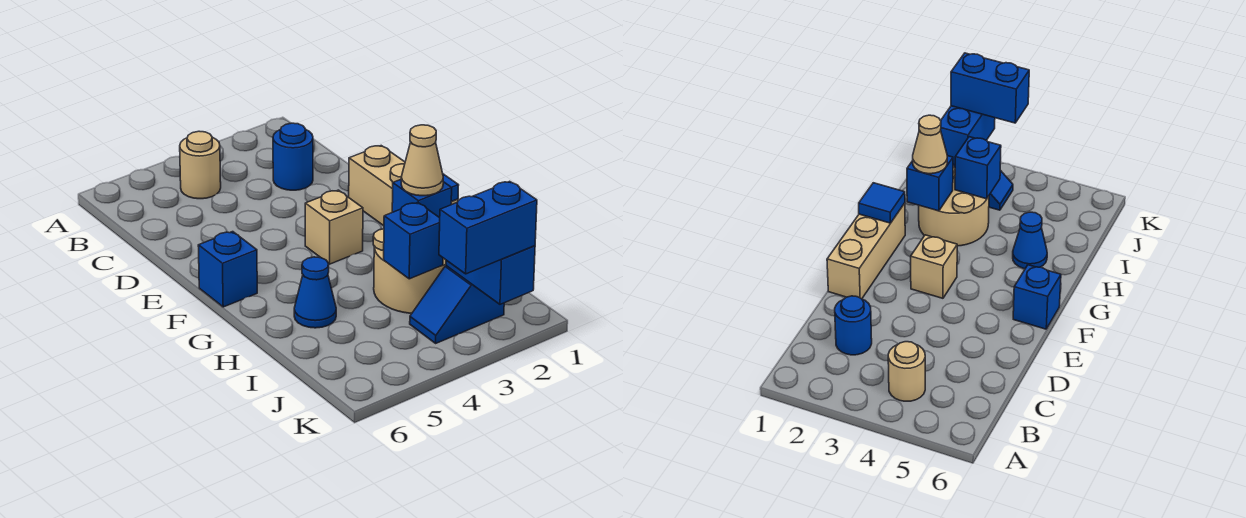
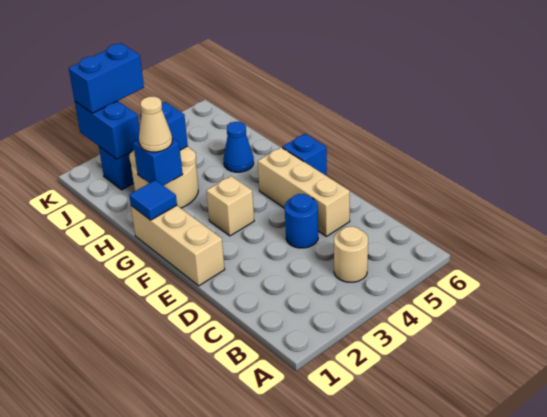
blue 1x1 round brick [273,123,313,190] -> blue 1x1 round brick moved to [285,194,318,248]
none -> tan 1x3 brick [258,147,350,236]

